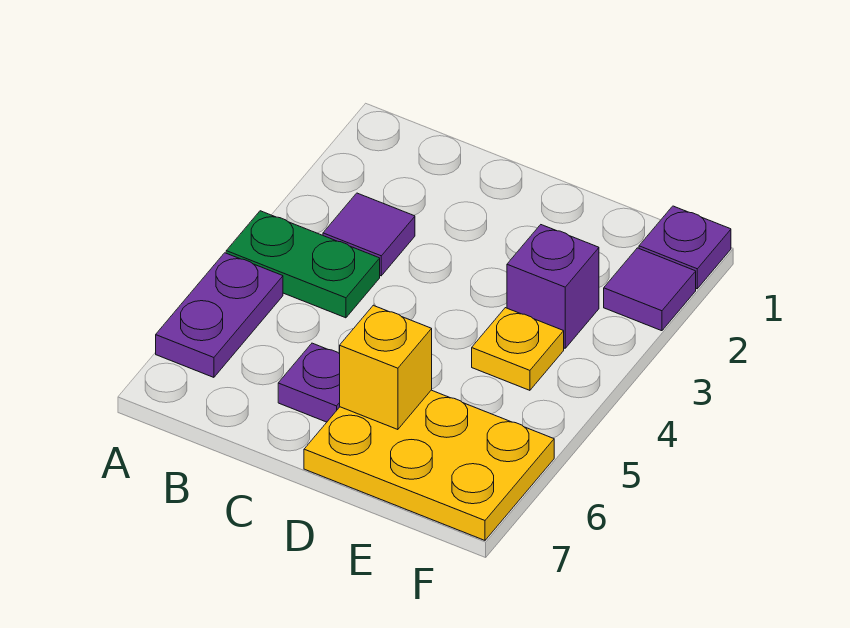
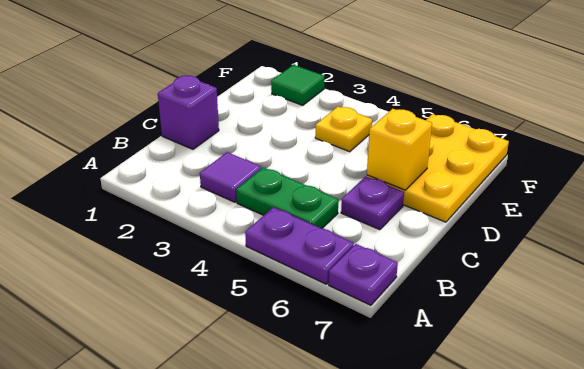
green 1x2 plate [226,211,380,318] -> green 1x2 plate turned to [236,167,338,229]
purple 1x1 brick [507,225,599,348] -> purple 1x1 brick moved to [158,76,219,149]
purple 1x1 plate [639,206,731,289] -> purple 1x1 plate moved to [329,244,398,305]
purple 1x1 tile [604,248,696,331] -> green 1x1 tile [271,65,325,105]

